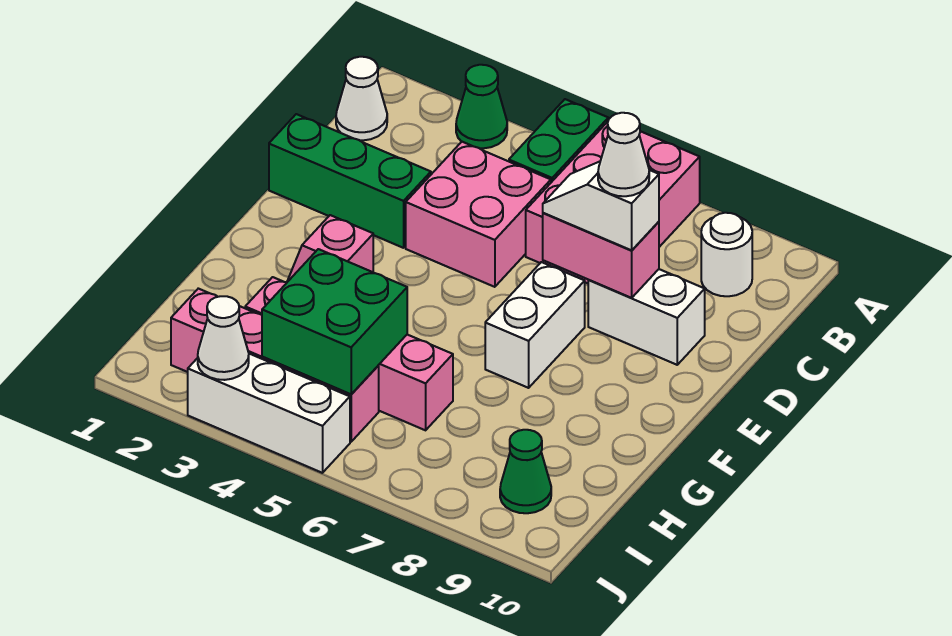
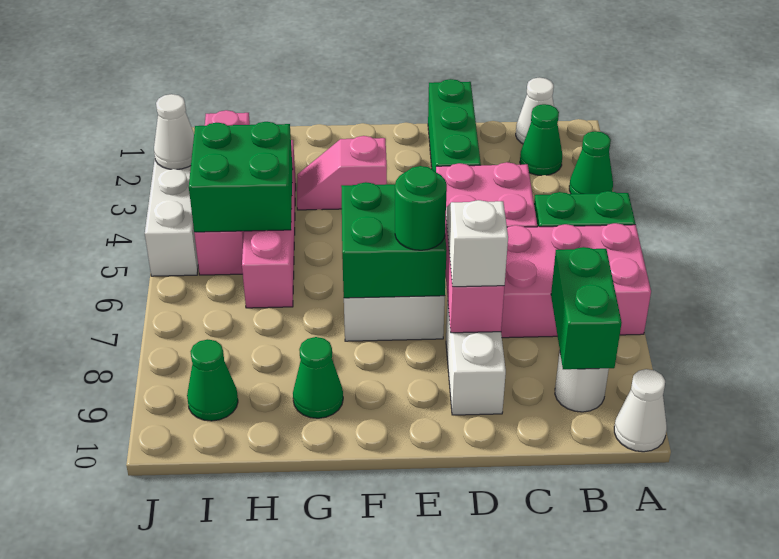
none -> green 1x1 cone [520,104,562,176]
none -> green 1x2 brick [551,247,622,369]
white 1x1 cone [598,113,649,196] -> white 1x1 cone moved to [614,369,667,452]
none -> green 2x2 brick [341,182,447,298]
none -> green 1x1 round brick [395,166,447,250]
none -> green 1x1 cone [293,337,343,418]

